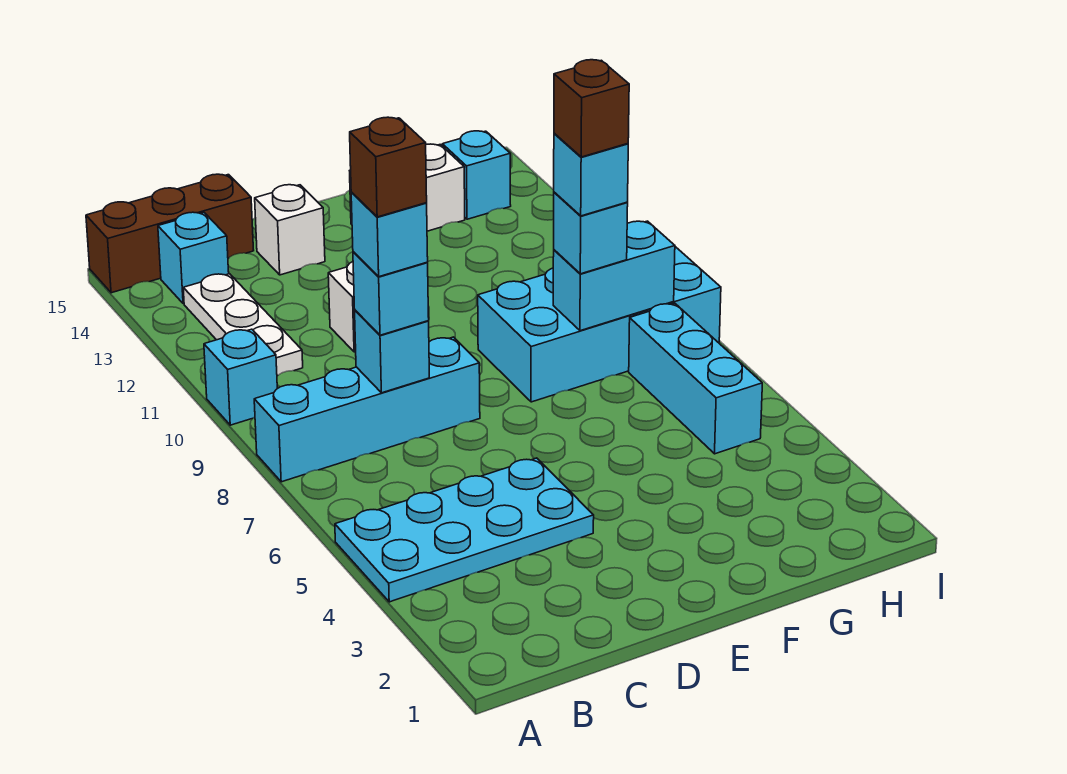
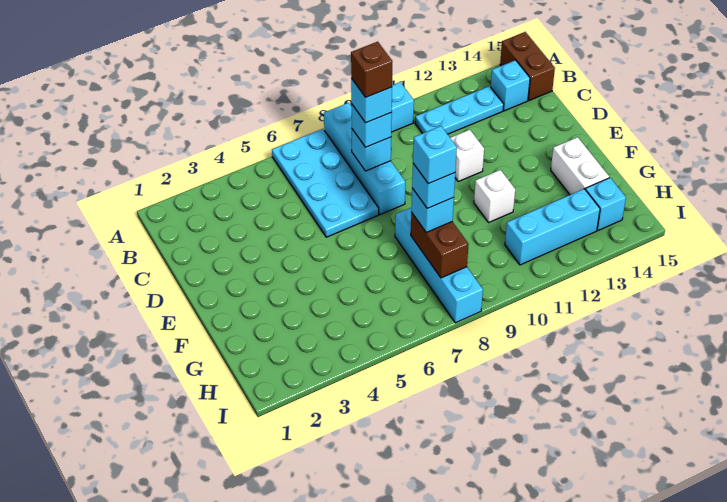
cyan 2x4 plate [335,458,594,602] -> cyan 2x4 plate moved to [272,129,379,237]
brown 1x3 brick [86,174,254,293] -> brown 1x2 brick [500,32,555,101]
white 1x3 plate [183,274,303,376] -> cyan 1x3 plate [415,86,504,134]
white 1x1 brick [255,185,325,275] -> white 1x1 brick moved to [474,170,515,222]
cyan 2x4 brick [478,247,721,402] -> cyan 1x4 brick [395,207,483,323]
cyan 1x2 brick [553,221,675,331] -> brown 1x2 brick [411,212,469,278]
brown 1x1 brick [554,60,629,157] -> cyan 1x1 brick [413,126,457,184]
cyan 1x3 brick [629,303,762,454] -> cyan 1x3 brick moved to [505,189,600,265]

